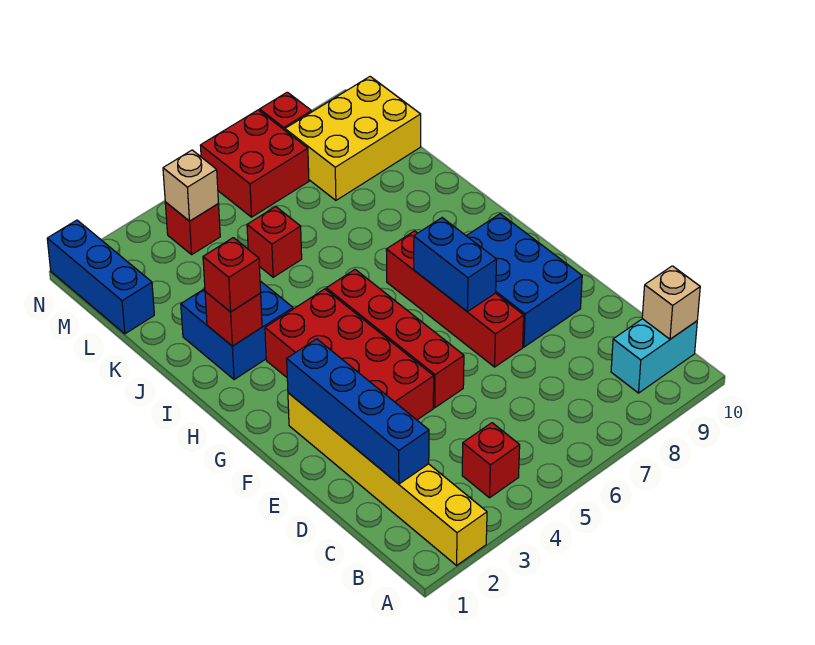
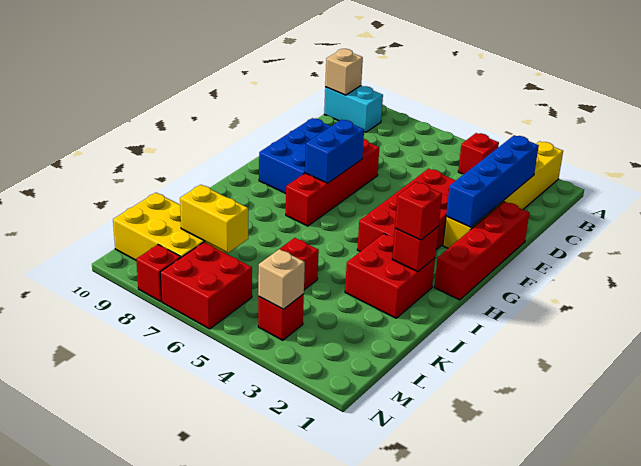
red 1x4 brick [326,270,464,408] -> red 1x4 brick moved to [434,202,529,300]
blue 2x2 brick [181,281,293,380] -> red 2x2 brick [345,234,435,318]
blue 1x3 brick [47,220,154,334] -> none
none -> yellow 1x2 brick [180,185,248,253]

